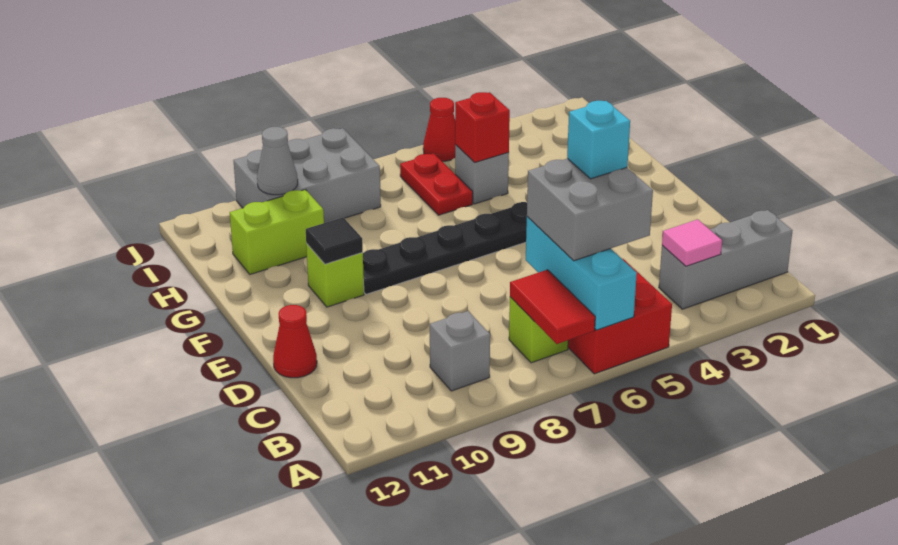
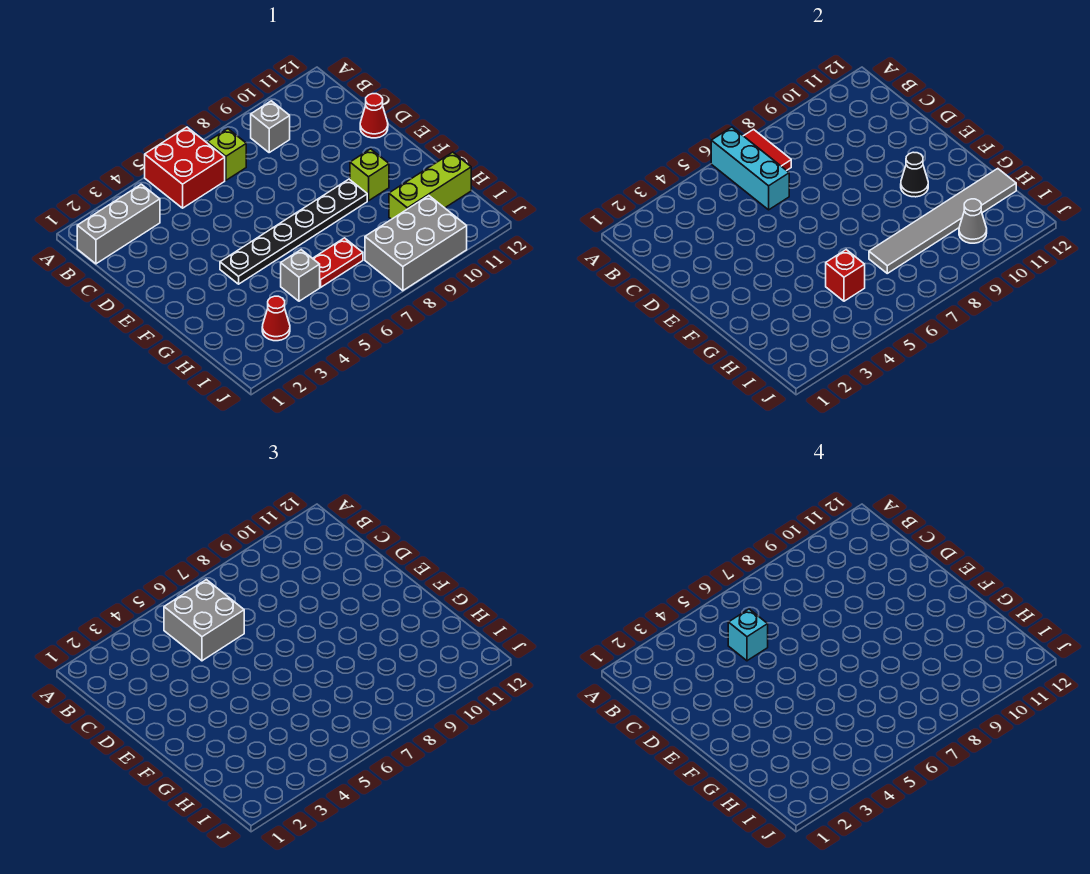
pink 1x1 tile [662,219,722,266] -> none
black 1x1 tile [306,218,363,264] -> black 1x1 cone [901,152,928,197]
red 1x2 plate [400,153,473,215] -> red 1x2 plate turned to [313,238,363,287]
none -> grey 1x6 tile [869,169,1016,273]
lime 1x2 brick [230,190,324,274] -> lime 1x3 brick [389,152,471,219]
red 1x1 cone [423,98,455,161] -> red 1x1 cone moved to [262,296,290,341]

